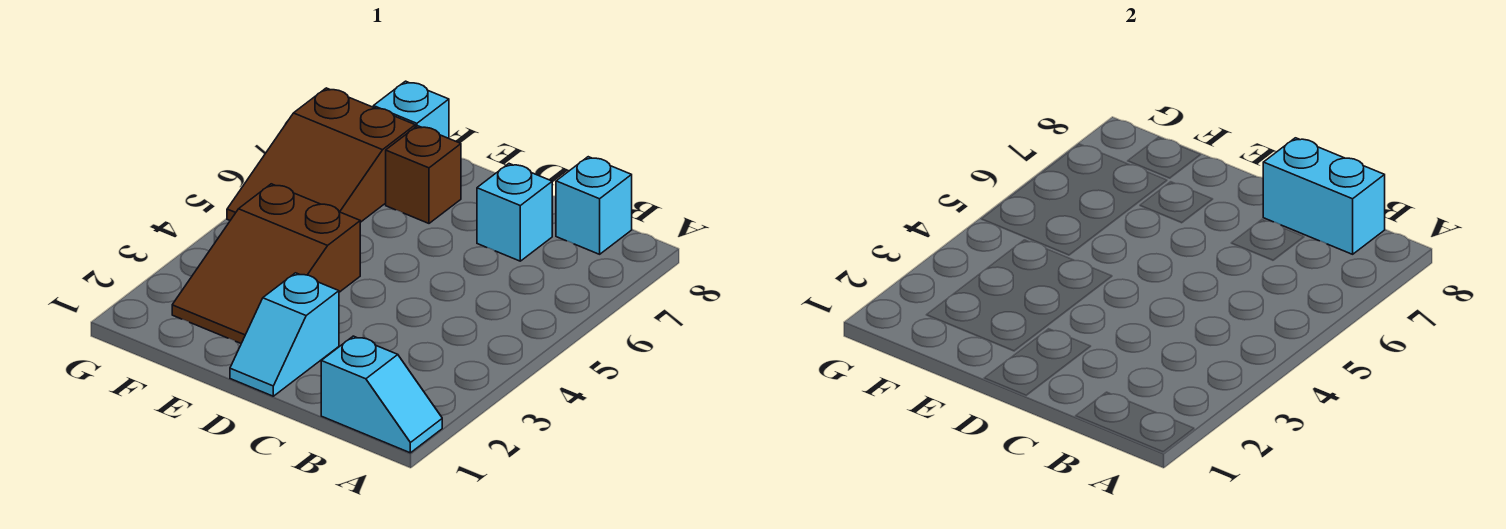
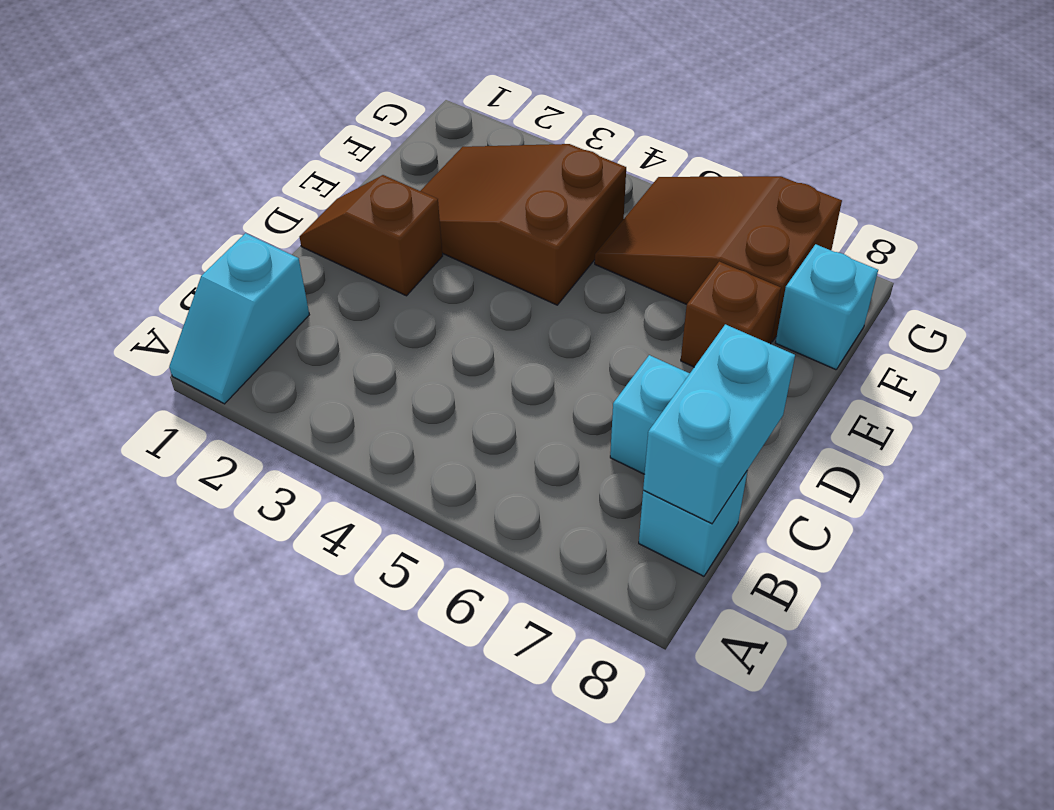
cyan 1x2 slope [230,273,339,396] -> brown 1x2 slope [299,175,443,296]

